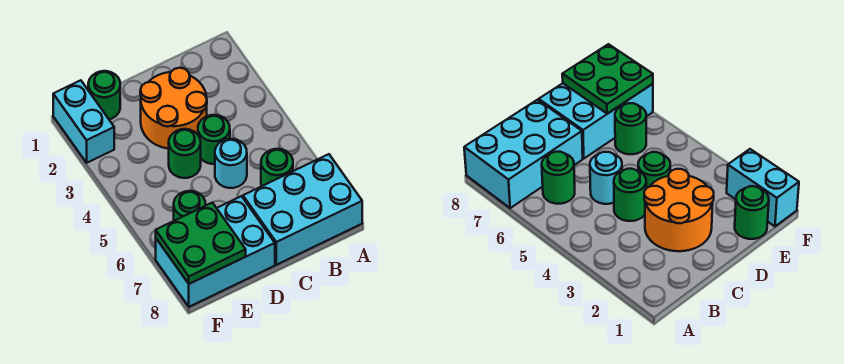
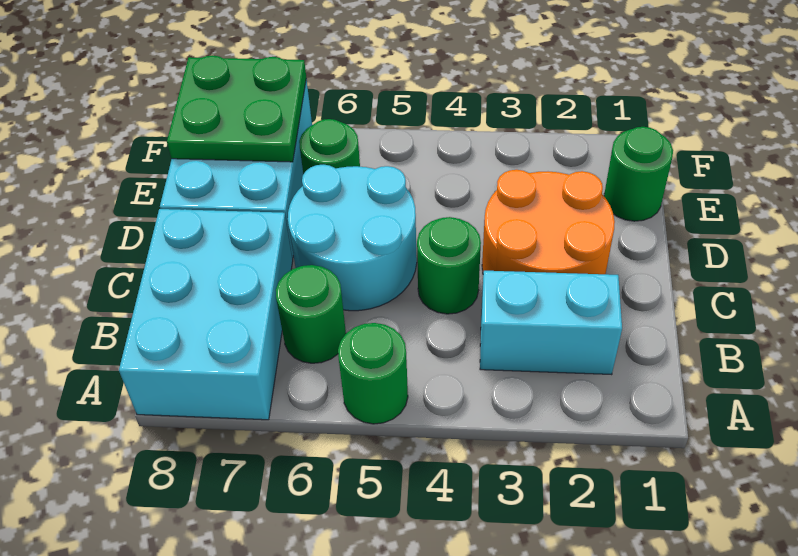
cyan 1x1 round brick [215,139,247,188] -> cyan 2x2 round brick [288,165,417,311]
green 1x1 round brick [169,129,201,178] -> green 1x1 round brick moved to [338,323,408,424]
cyan 1x2 brick [53,80,114,163] -> cyan 1x2 brick moved to [480,271,622,375]

